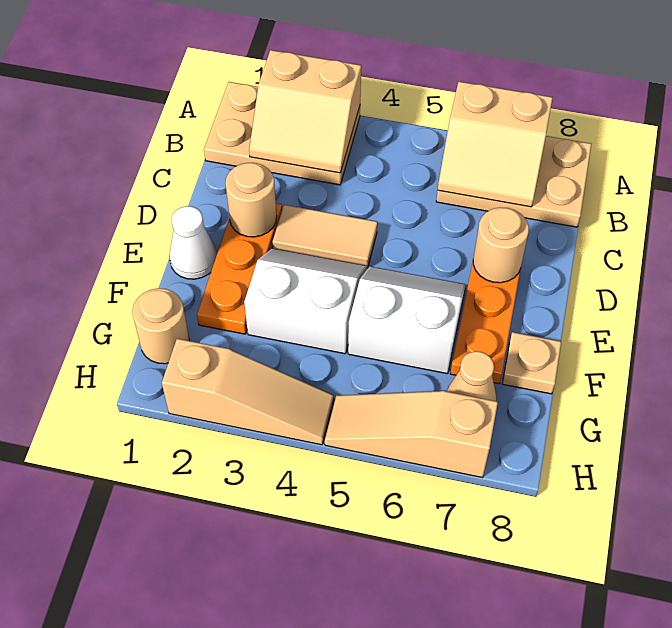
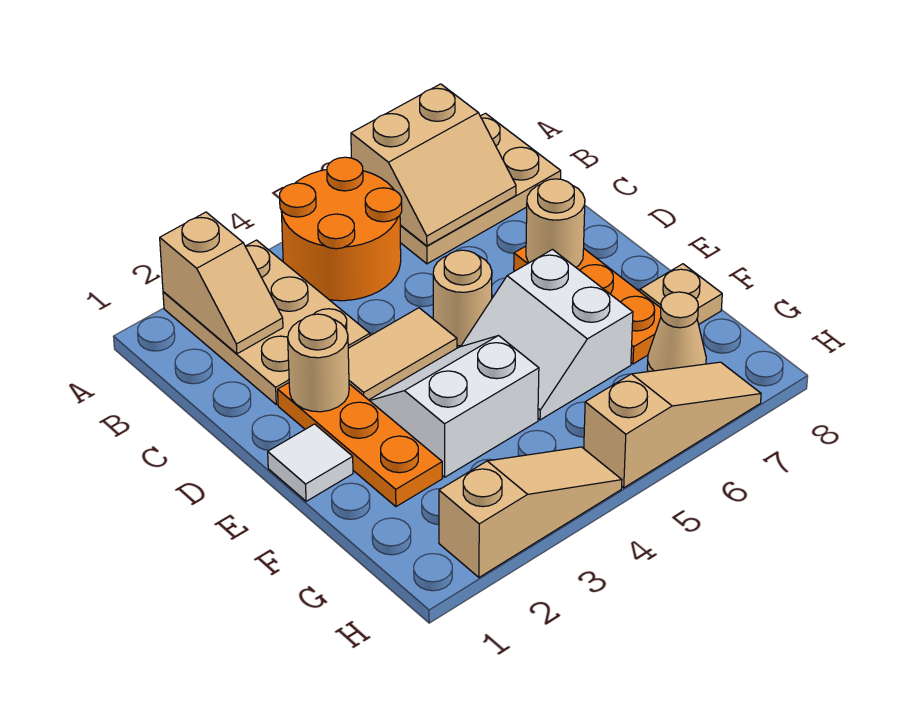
tan 2x3 plate [204,82,360,185] -> tan 2x3 plate turned to [163,240,370,405]
tan 2x2 slope [249,50,361,173] -> tan 1x2 slope [160,212,283,354]
none -> orange 2x2 round brick [280,157,402,301]
white 1x1 cone [169,206,217,279] -> white 1x1 tile [268,424,353,501]
white 2x2 slope [348,267,466,374] -> white 2x2 slope turned to [461,250,633,420]
tan 1x1 round brick [132,288,190,364] -> tan 1x1 round brick moved to [433,250,492,346]
tan 1x3 slope [325,391,498,478] -> tan 1x3 slope turned to [584,362,761,488]

